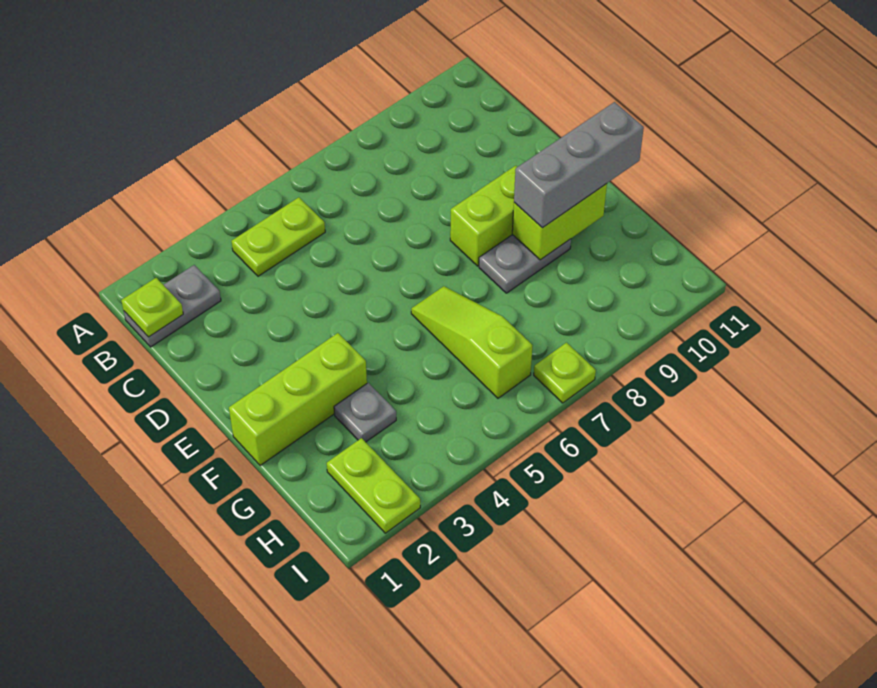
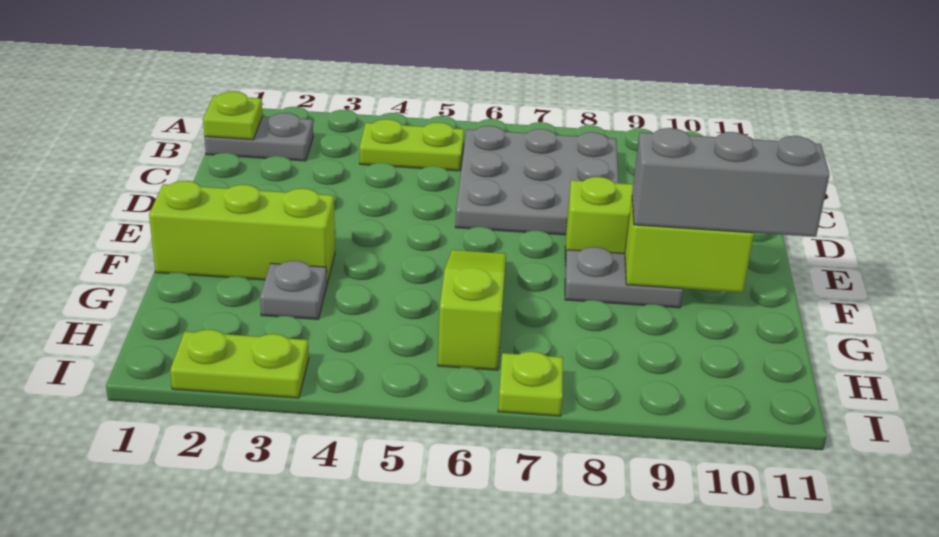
none -> grey 3x3 plate [456,126,619,235]
lime 1x2 plate [327,438,420,533] -> lime 1x2 plate turned to [170,330,309,398]

